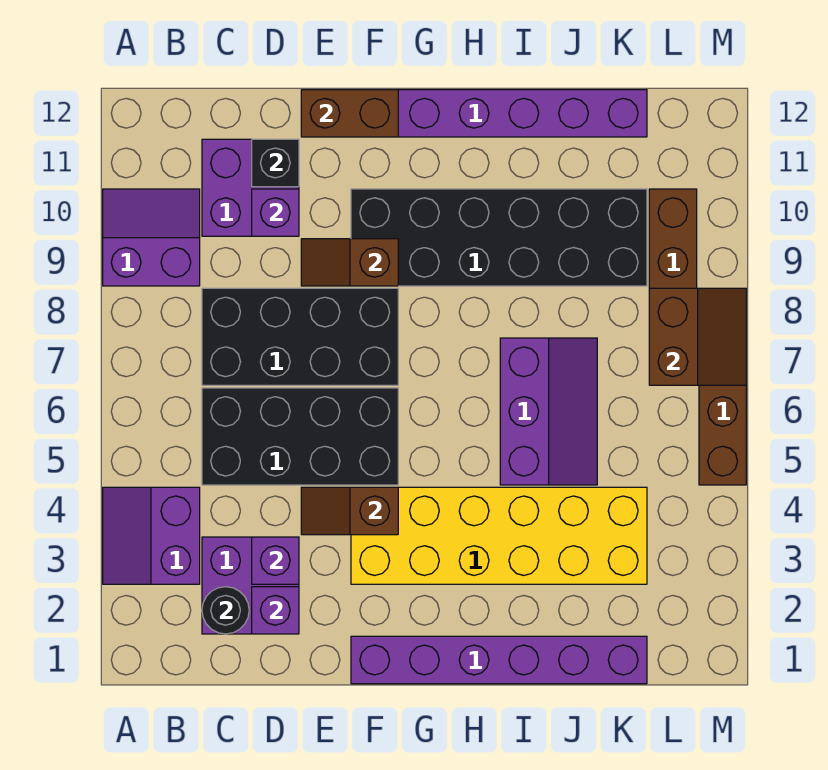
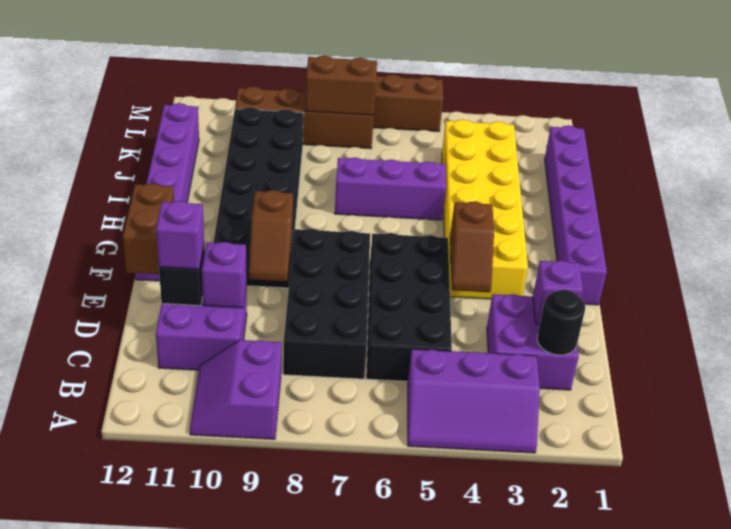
purple 2x2 slope [103,487,200,584] -> purple 2x3 slope [408,349,540,453]
purple 1x1 brick [252,537,299,584] -> purple 1x1 brick moved to [156,201,204,269]

